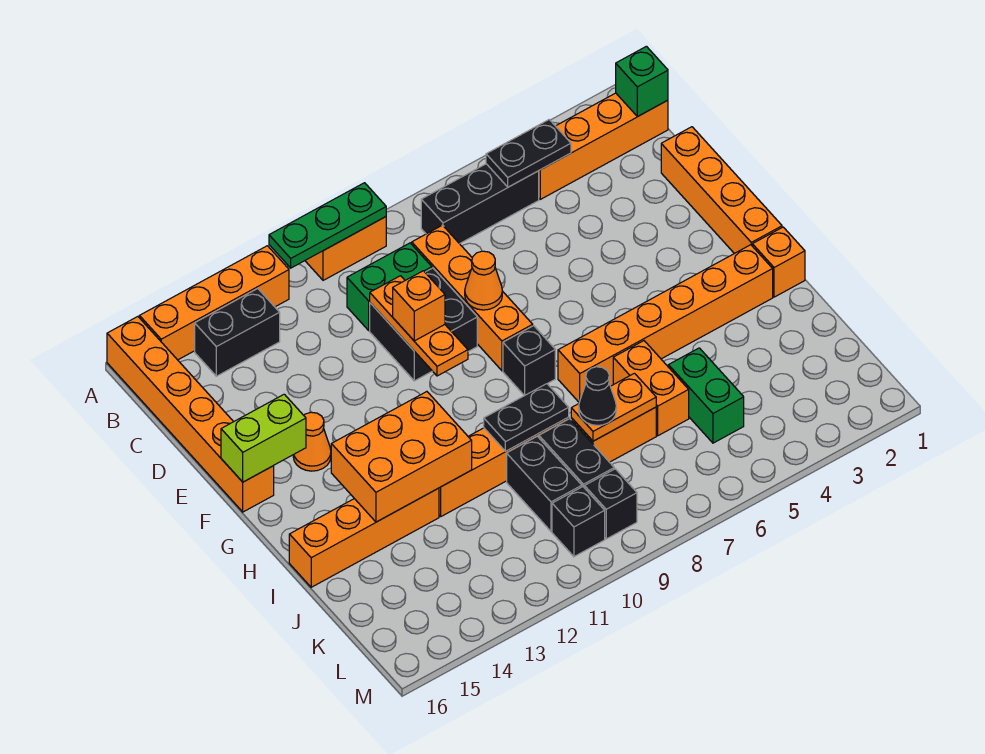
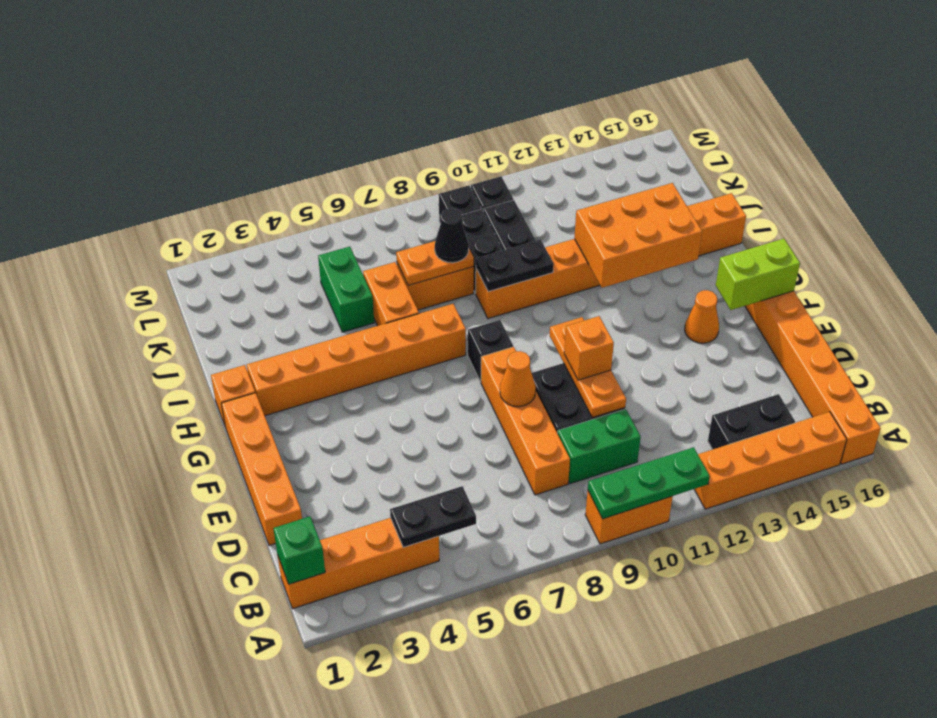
black 1x3 brick [421,164,539,244] -> none

